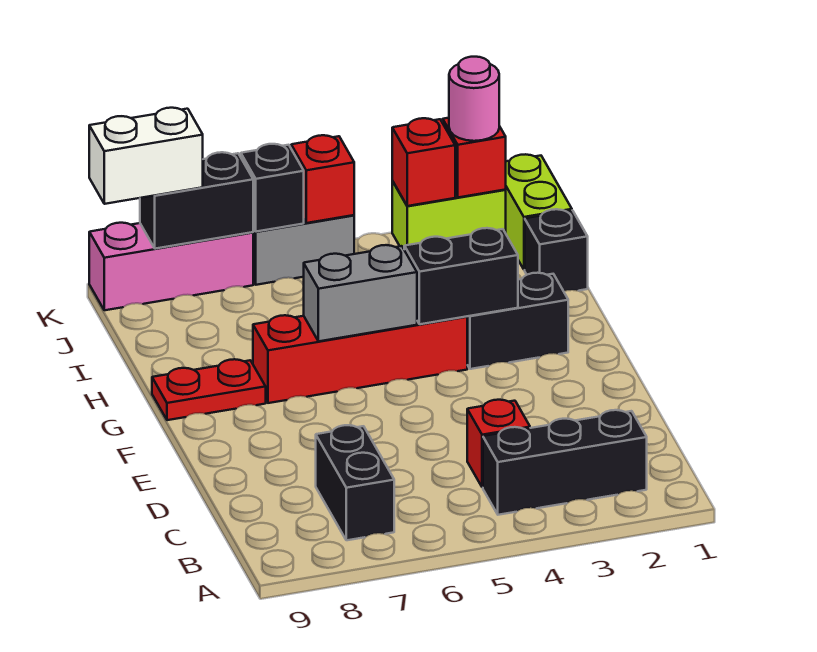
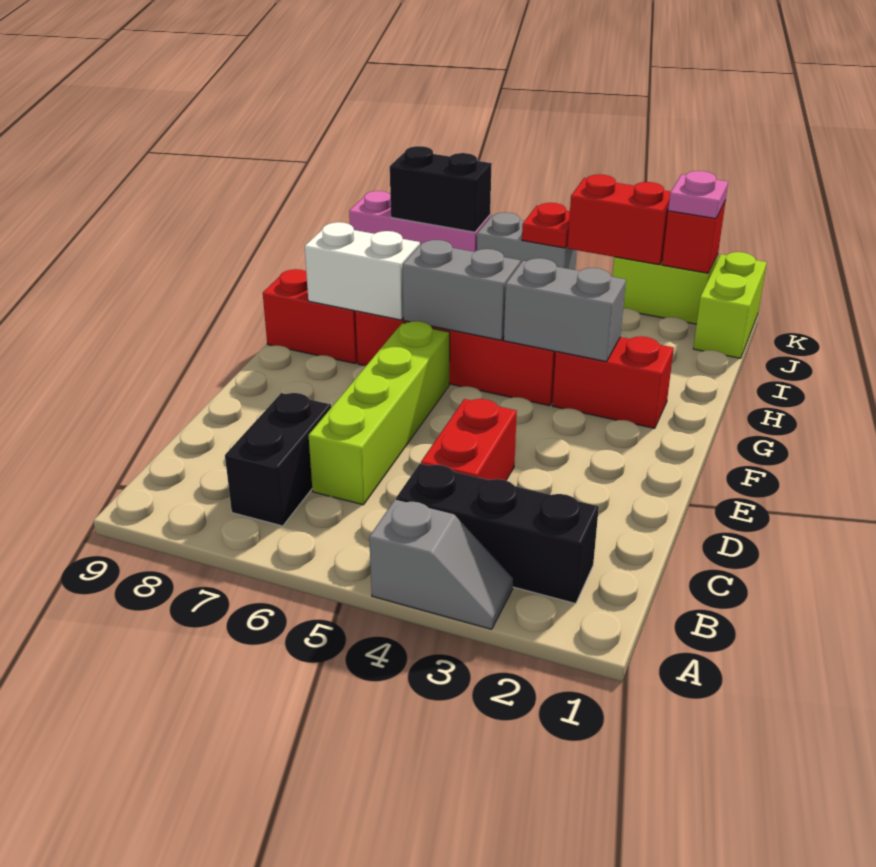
none -> grey 1x2 slope [369,500,513,629]
red 1x1 brick [467,400,530,487] -> red 1x2 brick [421,399,517,480]
none -> lime 1x4 brick [309,321,450,505]
black 1x2 brick [467,273,568,369] -> red 1x2 brick [552,336,674,428]
black 1x2 brick [404,228,518,324] -> grey 1x2 brick [504,258,626,362]
red 1x2 plate [152,359,266,420] -> red 1x2 brick [263,269,358,363]
black 1x1 brick [525,209,588,291] -> none
pink 1x1 round brick [449,57,499,141] -> pink 1x1 plate [668,171,728,219]
red 1x1 brick [392,118,455,206] -> red 1x2 brick [567,174,671,265]
red 1x1 brick [291,135,354,223] -> red 1x1 plate [522,203,570,248]
black 1x1 brick [241,144,304,232] -> none
white 1x2 brick [89,108,203,204] -> white 1x2 brick moved to [305,222,420,320]

